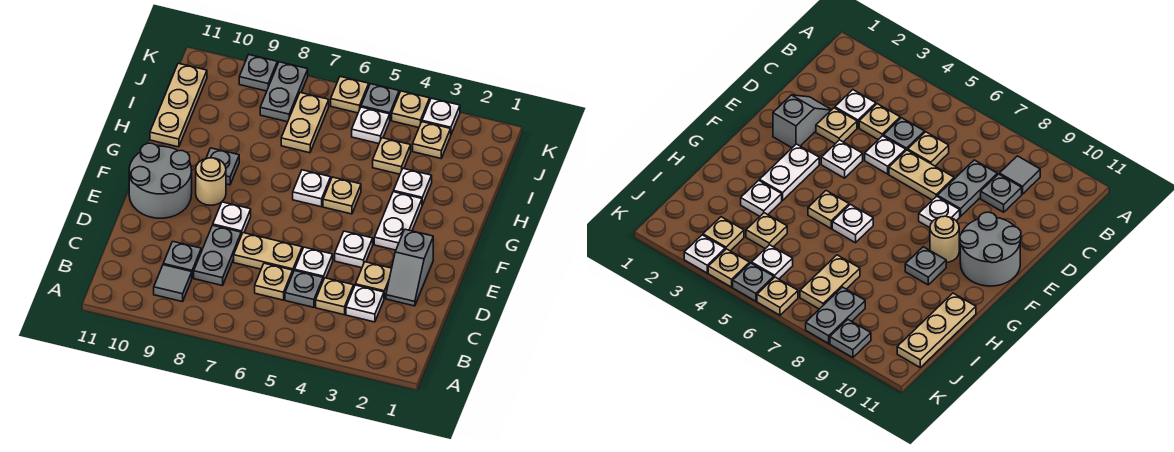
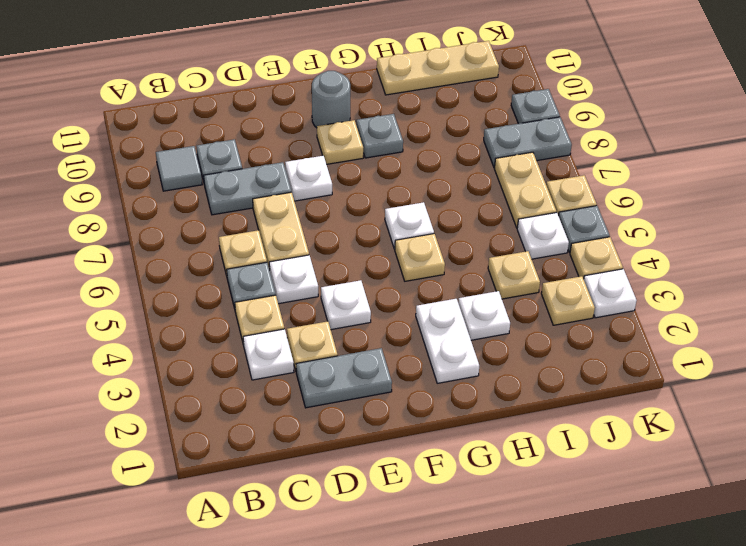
grey 1x2 slope [386,229,433,306] -> grey 1x2 plate [296,348,392,408]
grey 2x2 round brick [129,143,192,218] -> grey 1x1 round brick [312,71,350,128]
white 1x2 plate [374,192,422,250] -> white 1x2 plate turned to [416,299,479,383]
tan 1x1 round brick [196,158,226,205] -> tan 1x1 plate [317,120,363,164]
tan 1x2 plate [281,93,329,153] -> tan 1x2 plate turned to [495,152,556,228]

